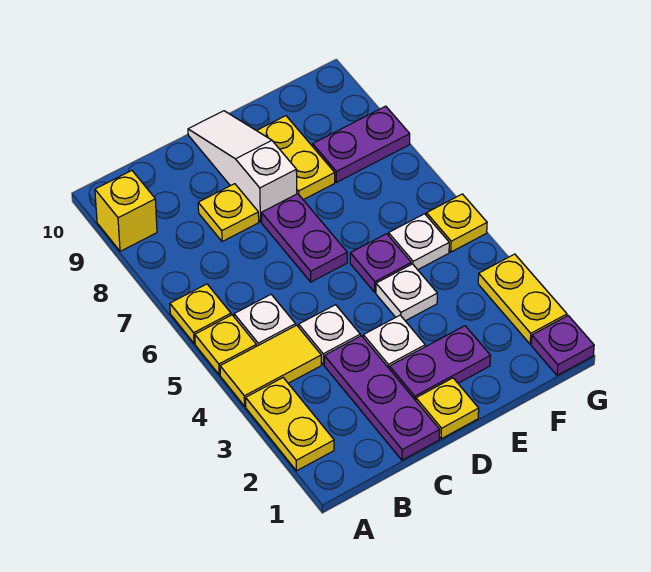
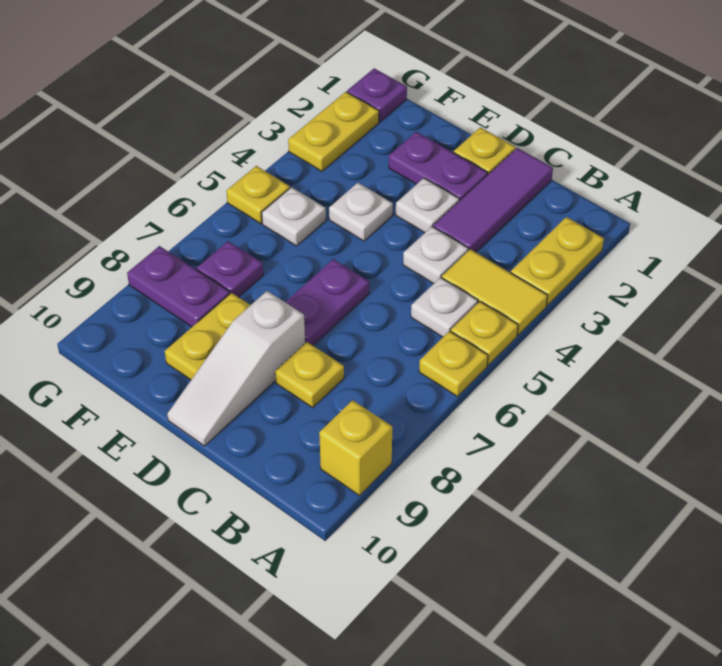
purple 1x3 plate [324,336,440,460] -> purple 1x3 tile [433,148,553,252]
purple 1x1 plate [350,234,411,292] -> purple 1x1 plate moved to [197,241,263,297]

